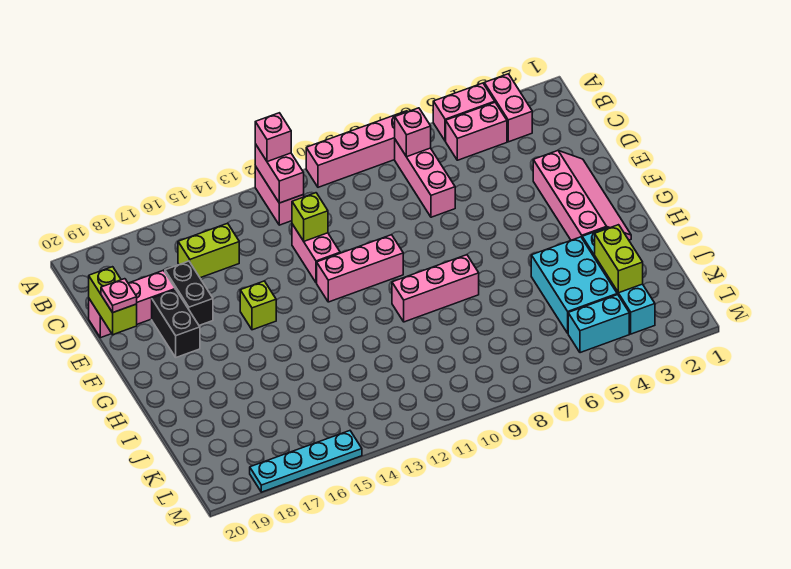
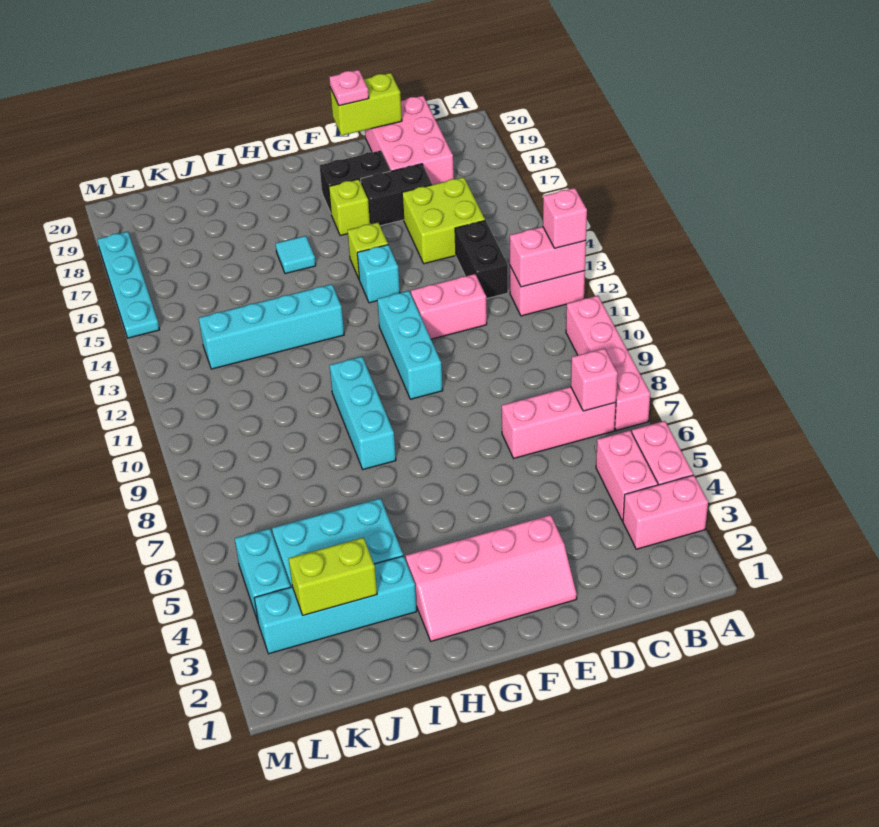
none -> black 1x2 brick [455,220,508,299]
lime 1x2 brick [178,223,239,278] -> lime 2x2 brick [402,177,485,264]
lime 1x1 brick [292,193,328,241] -> lime 1x1 brick moved to [329,179,370,236]
pink 1x3 brick [89,270,175,338] -> pink 2x3 brick [365,96,454,185]
pink 1x3 brick [317,235,403,302] -> cyan 1x3 brick [377,291,443,399]
none -> cyan 1x1 brick [357,245,400,303]
pink 1x3 brick [392,255,479,322] -> cyan 1x3 brick [330,357,396,469]
none -> cyan 1x4 brick [199,284,344,369]
none -> cyan 1x1 tile [276,236,316,274]

